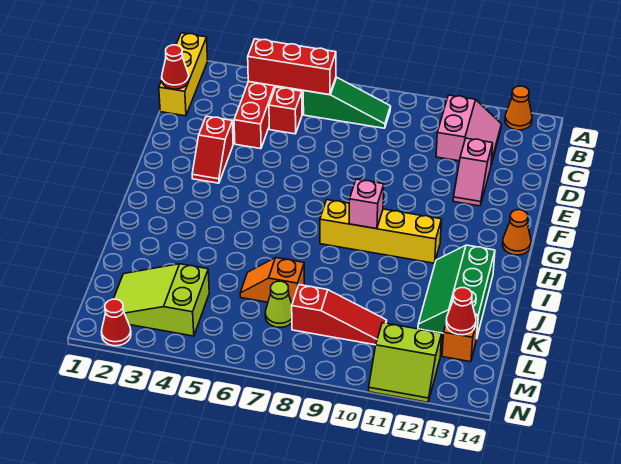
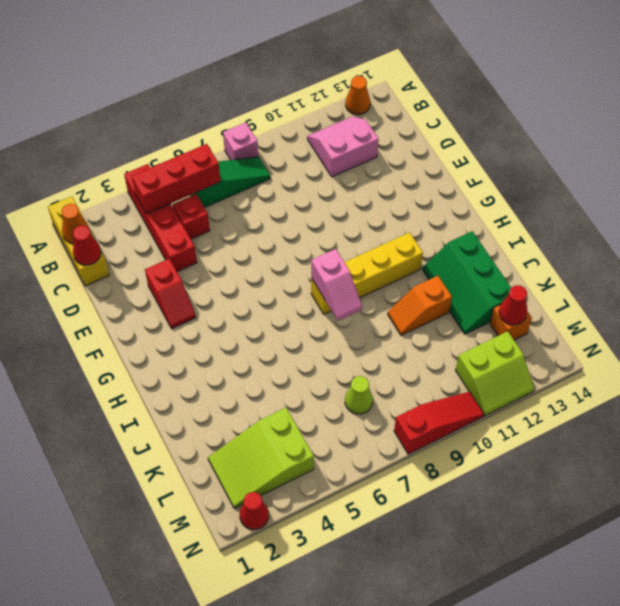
pink 2x2 slope [436,95,501,164] -> pink 2x2 slope turned to [307,116,379,177]
pink 1x2 slope [453,138,493,206] -> pink 1x2 slope moved to [311,249,362,321]
orange 1x1 cone [503,210,531,255] -> orange 1x1 cone moved to [61,204,89,243]
pink 1x1 brick [349,179,384,229] -> pink 1x1 brick moved to [223,122,258,160]
orange 1x2 slope [240,258,304,303] -> orange 1x2 slope moved to [388,276,452,335]
red 1x3 slope [292,285,387,345] -> red 1x3 slope moved to [394,392,484,454]

